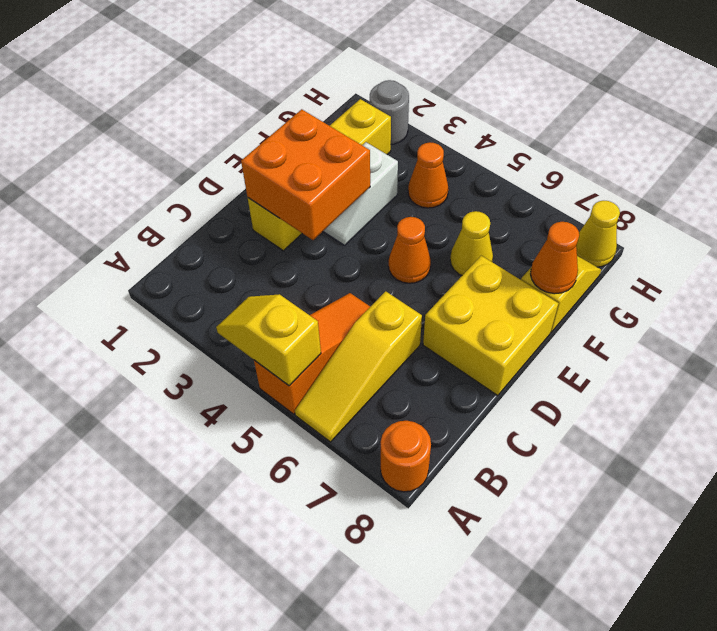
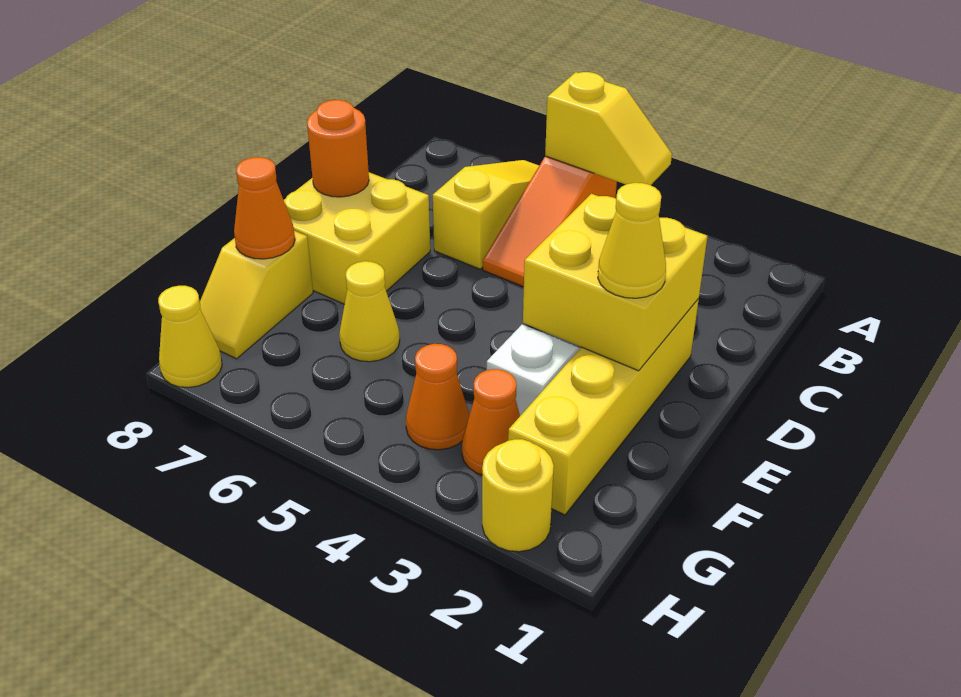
orange 1x1 round brick [381,421,431,492] -> orange 1x1 round brick moved to [307,100,369,197]
orange 2x2 brick [241,109,370,240] -> yellow 2x2 brick [523,194,707,371]
none -> yellow 1x1 cone [598,183,666,298]
orange 1x1 cone [389,217,431,283] -> orange 1x1 cone moved to [462,369,520,475]
grey 1x1 round brick [370,80,409,144] -> yellow 1x1 round brick [482,439,554,552]

